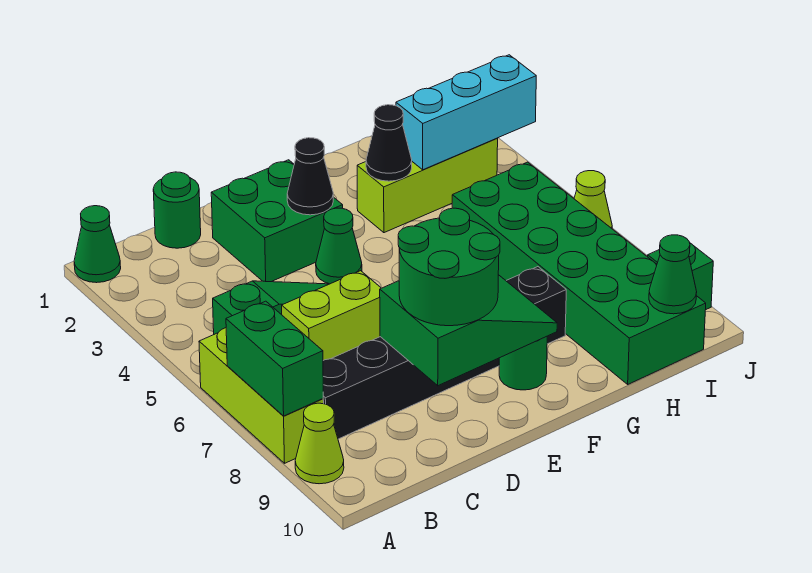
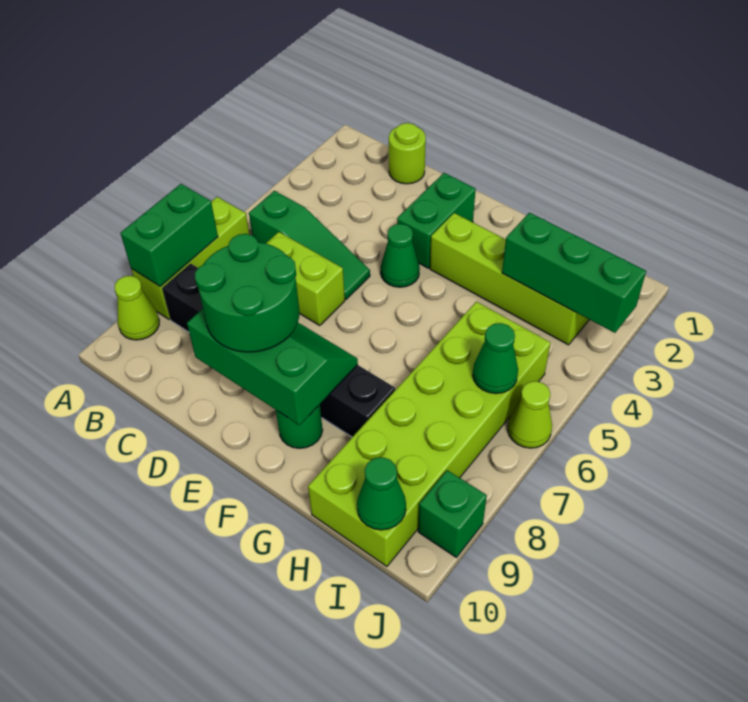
green 1x1 cone [74,206,121,283] -> green 1x1 cone moved to [473,323,518,393]
green 1x1 round brick [153,172,201,248] -> lime 1x1 round brick [389,123,426,184]
green 2x2 brick [211,160,343,282] -> green 1x2 brick [397,173,476,268]
green 2x3 slope [380,275,557,386] -> green 2x3 slope turned to [187,309,358,425]
black 1x1 cone [287,138,333,215] -> none
lime 1x3 brick [357,138,498,233] -> lime 1x4 brick [430,213,589,345]
black 1x1 cone [366,105,412,181] -> none
cyan 1x3 brick [396,55,536,170] -> green 1x3 brick [502,213,646,333]
green 2x6 brick [452,162,706,384] -> lime 2x6 brick [308,302,550,566]

